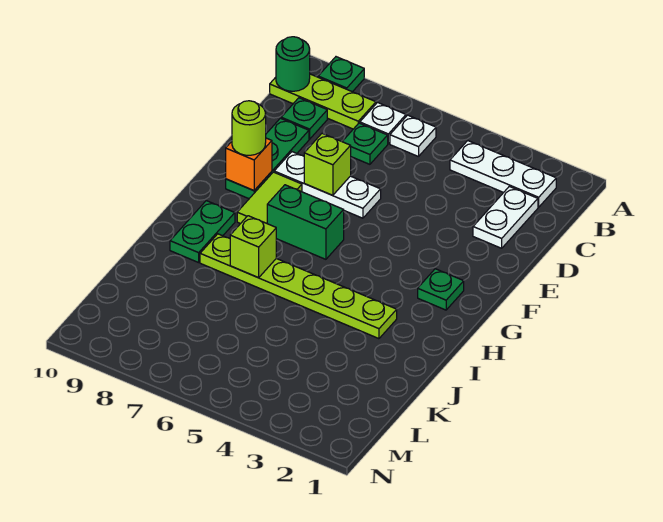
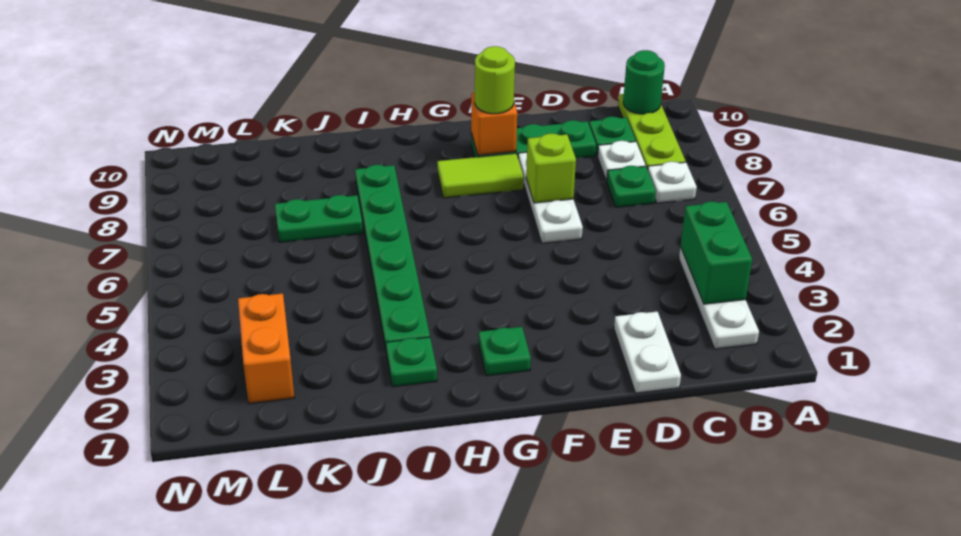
green 1x1 plate [318,57,364,92] -> green 1x1 plate moved to [386,337,437,387]
white 1x1 plate [390,115,436,157] -> white 1x1 plate moved to [598,141,646,181]
white 1x2 plate [473,186,538,248] -> white 1x2 plate turned to [614,311,681,393]
green 1x2 brick [267,185,344,259] -> green 1x2 brick moved to [681,201,752,304]
green 1x2 plate [170,201,235,263] -> green 1x2 plate moved to [275,195,363,242]
lime 1x6 plate [200,234,397,339] -> green 1x6 plate [355,165,430,349]
lime 1x1 brick [230,216,276,278] -> none
none -> orange 1x2 brick [238,293,294,403]

